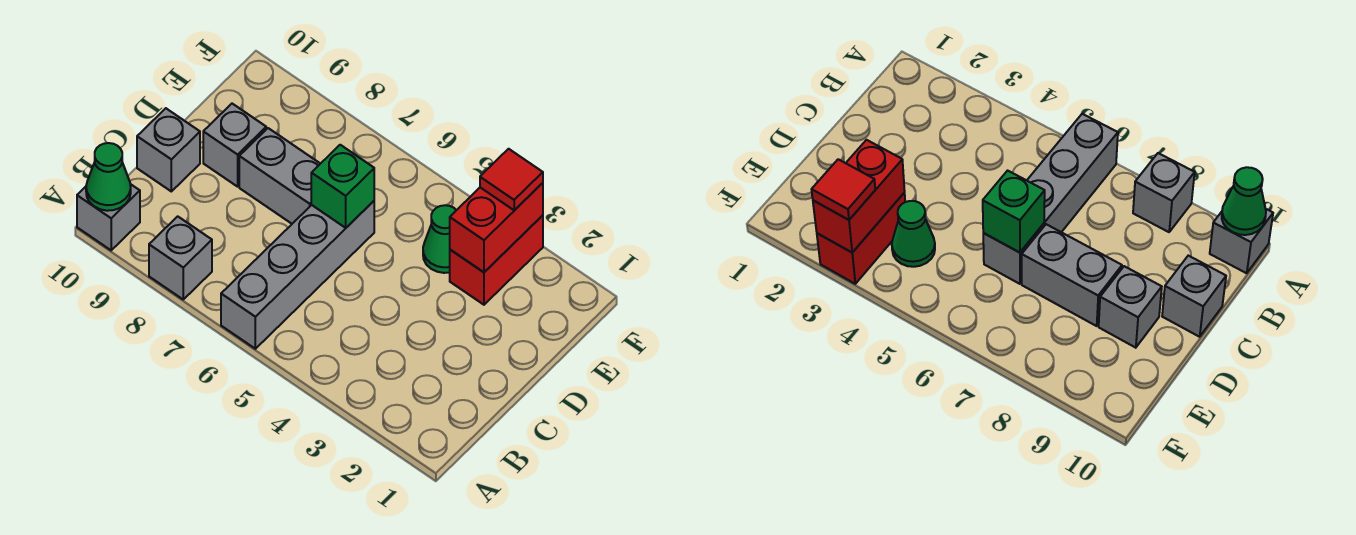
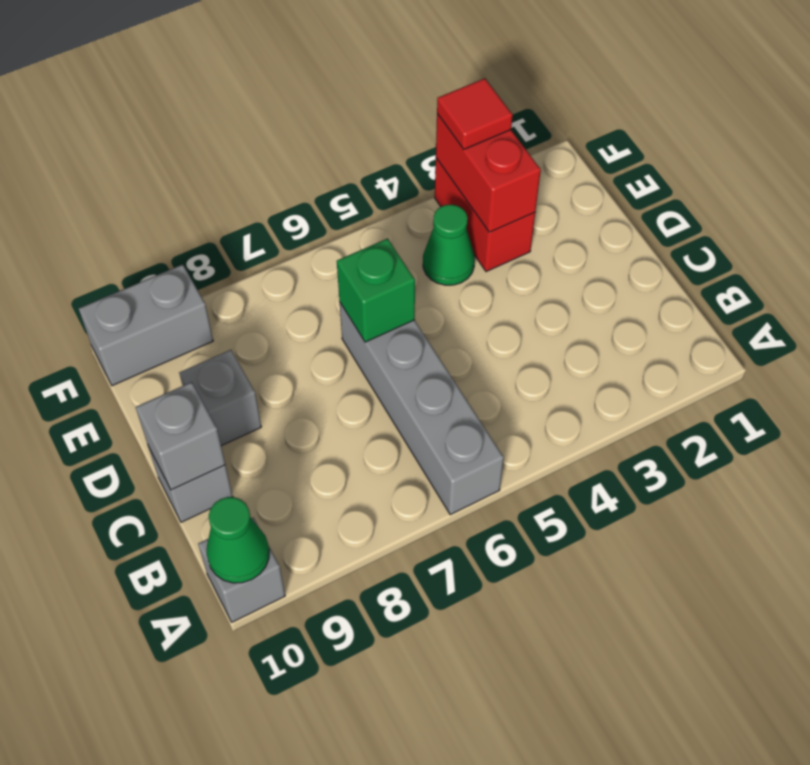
grey 1x1 brick [149,216,212,299] -> grey 1x1 brick moved to [136,382,225,490]
grey 1x2 brick [239,128,320,224] -> grey 1x2 brick moved to [79,264,213,386]

